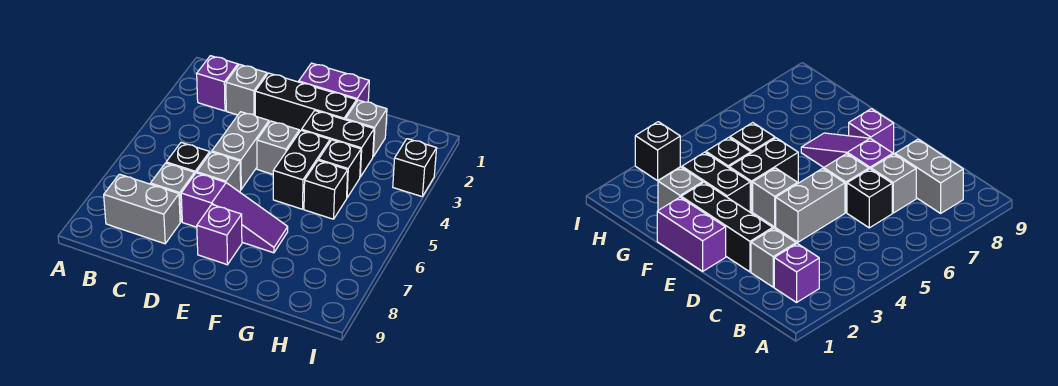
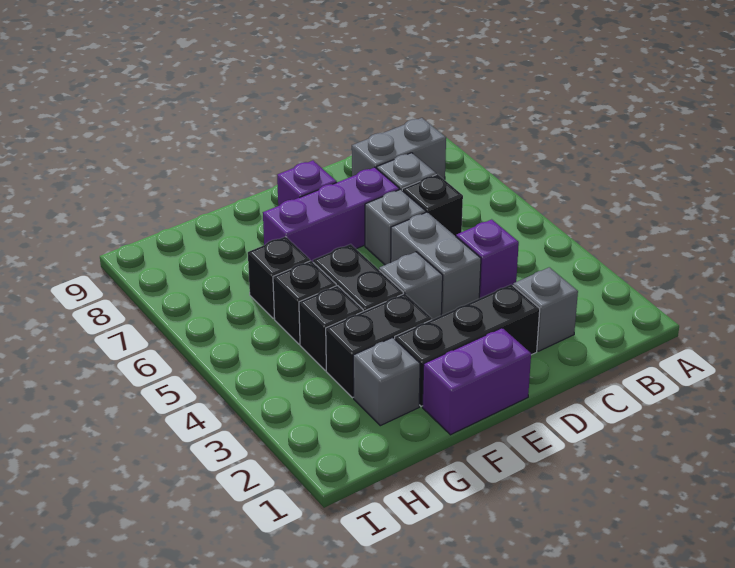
purple 1x1 brick [197,56,238,111] -> purple 1x1 brick moved to [456,219,519,298]
purple 1x3 slope [181,173,288,253] -> purple 1x3 brick [263,167,399,262]
black 1x1 brick [393,139,437,196] -> black 1x1 brick moved to [248,237,310,319]

